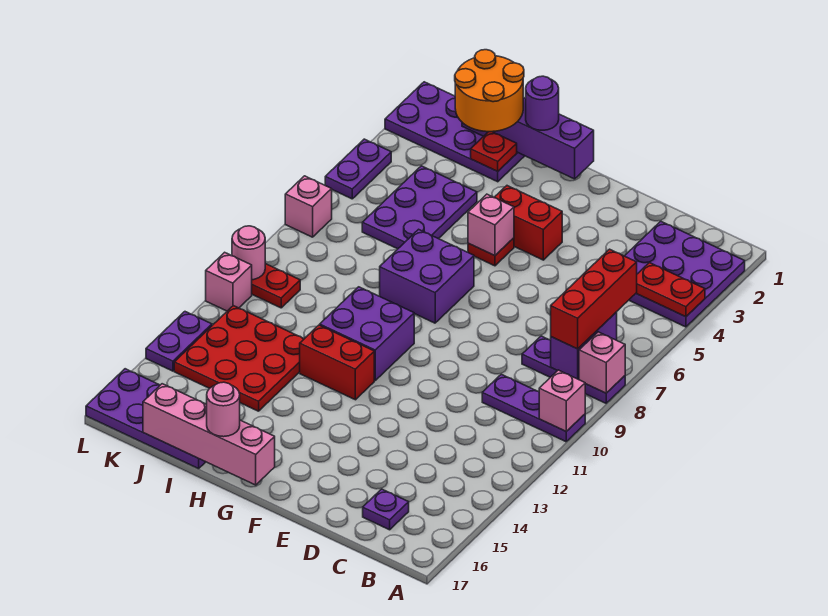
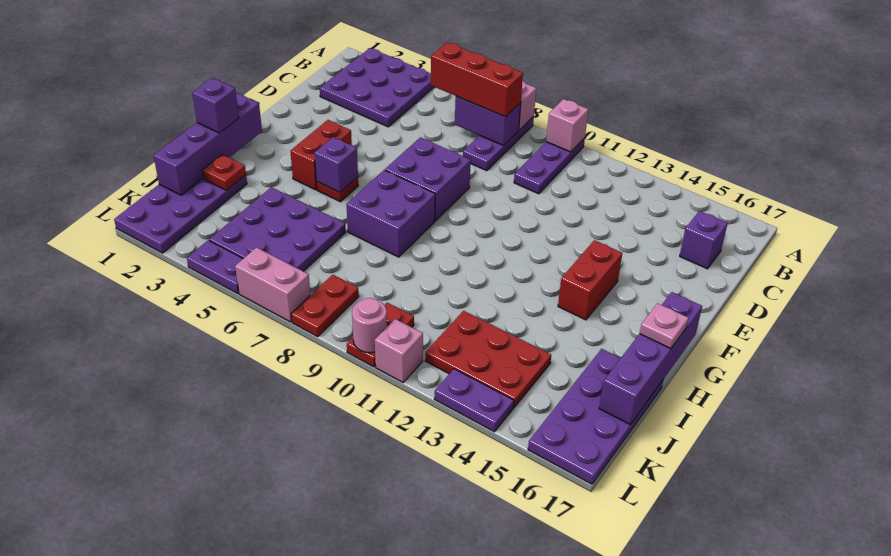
red 1x2 plate [636,263,705,317] -> red 1x2 plate moved to [291,275,359,337]
purple 1x1 plate [363,489,409,530] -> purple 1x1 brick [680,211,728,269]
pink 1x1 brick [468,194,514,256] -> purple 1x1 brick [314,137,358,192]
purple 2x2 brick [320,287,414,380] -> purple 2x2 brick moved to [385,137,471,221]
red 1x2 brick [300,325,374,400] -> red 1x2 brick moved to [558,240,622,320]
pink 1x4 brick [143,384,275,485] -> purple 1x4 brick [599,292,702,424]
purple 1x1 round brick [526,76,559,130] -> purple 1x1 brick [192,78,239,133]
pink 1x1 round brick [207,382,240,437] -> pink 1x1 plate [640,303,689,349]
orange 2x2 round brick [455,50,524,132] -> none
purple 2x3 plate [362,166,477,249] -> purple 3x3 plate [209,187,346,271]
red 3x3 plate [174,306,304,411] -> red 2x3 plate [425,311,551,408]
pink 1x1 brick [285,176,332,237] -> pink 1x2 brick [235,247,310,322]

